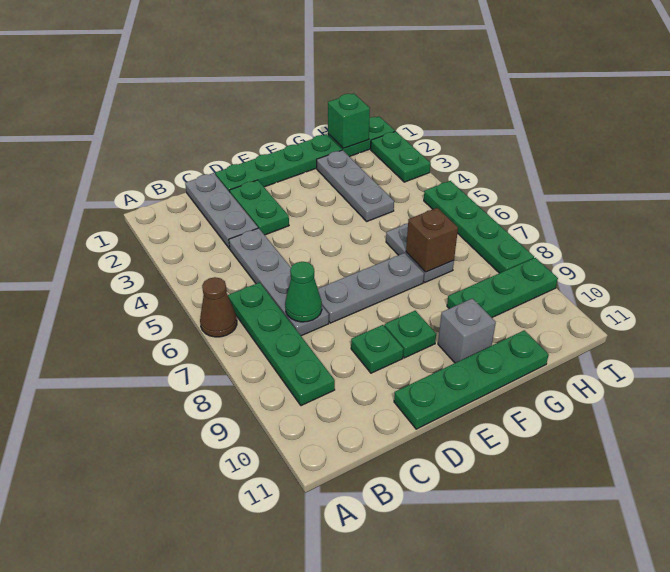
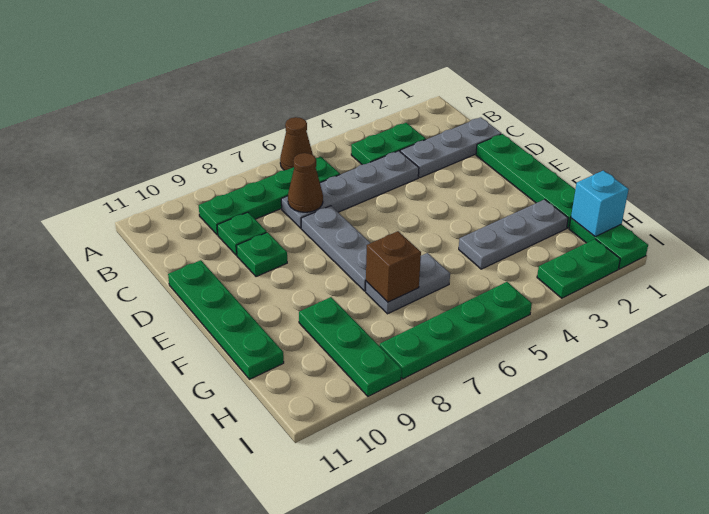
green 1x1 cone [285,262,322,322] -> brown 1x1 cone [288,153,323,212]
green 1x2 plate [230,180,289,235] -> green 1x2 plate moved to [351,123,426,165]
green 1x1 plate [384,311,436,358] -> green 1x1 plate moved to [217,212,267,255]
grey 1x1 brick [438,298,496,363] -> none
green 1x1 brick [328,93,370,148] -> cyan 1x1 brick [571,170,629,237]

